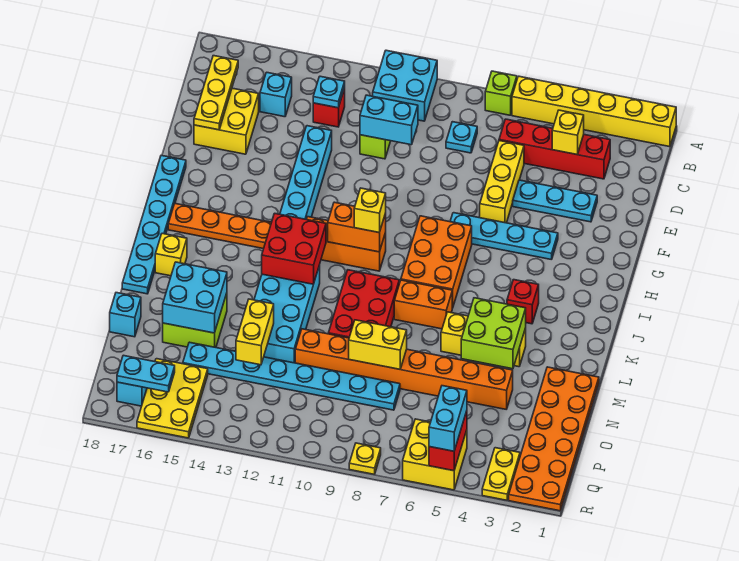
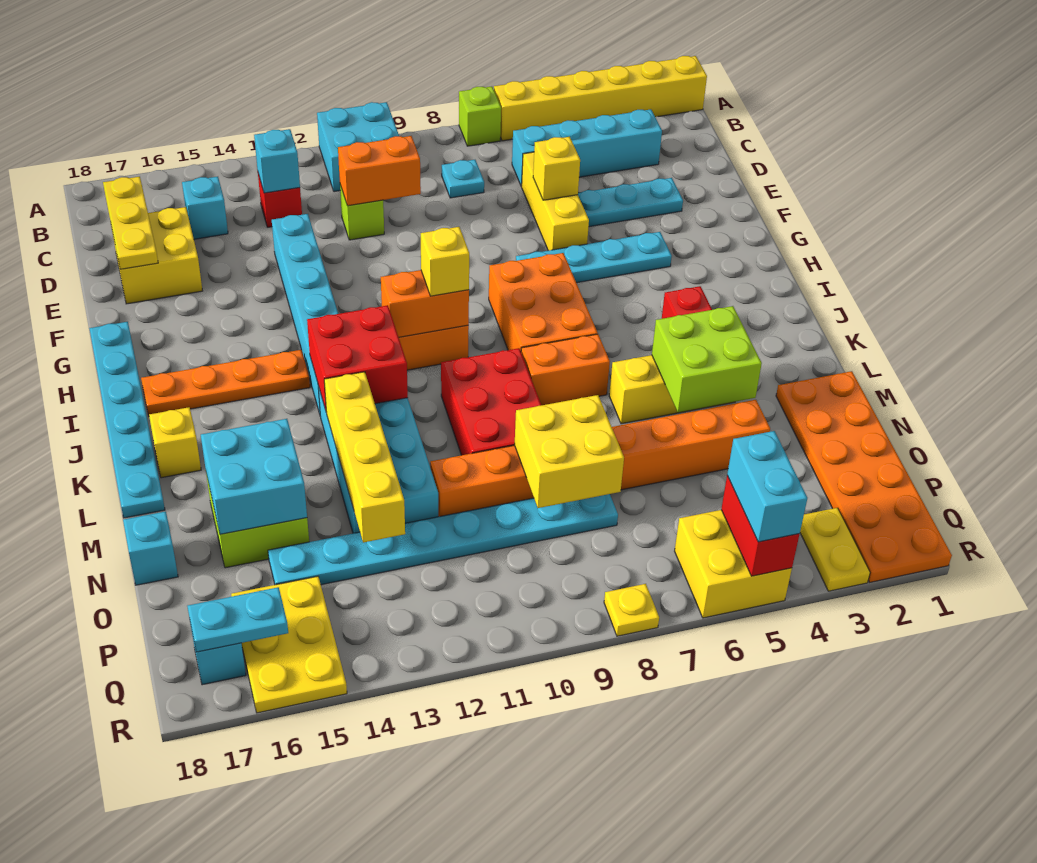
red 1x4 brick [499,119,610,179] -> cyan 1x4 brick [512,109,662,186]
yellow 1x1 brick [552,110,584,155] -> yellow 1x1 brick moved to [533,137,580,200]
cyan 1x1 plate [313,76,345,108] -> cyan 1x1 brick [254,129,300,193]
cyan 1x2 brick [360,95,418,145] -> orange 1x2 brick [338,136,421,206]
yellow 1x2 brick [349,320,407,369] -> yellow 2x2 brick [515,395,624,508]
yellow 1x2 brick [236,299,274,365] -> yellow 1x4 brick [324,372,405,543]

